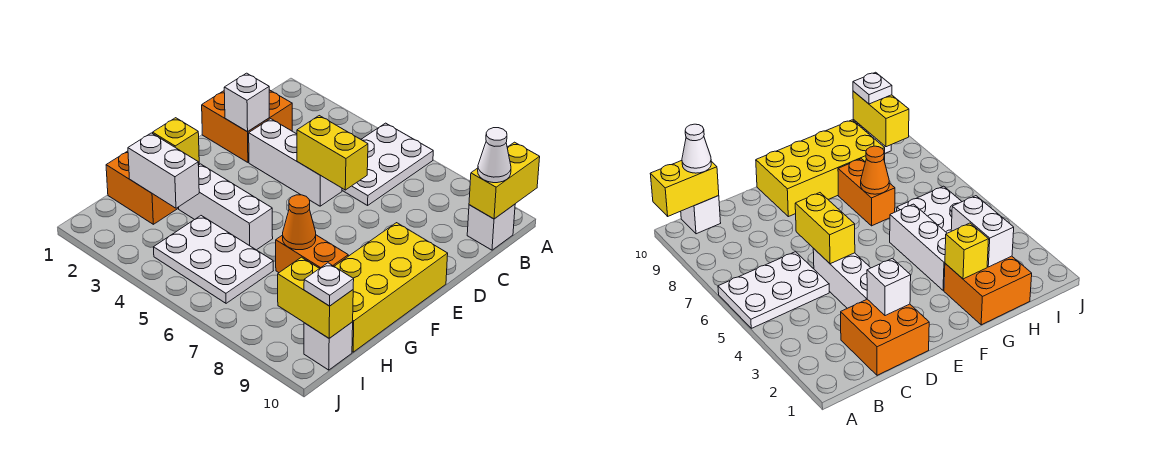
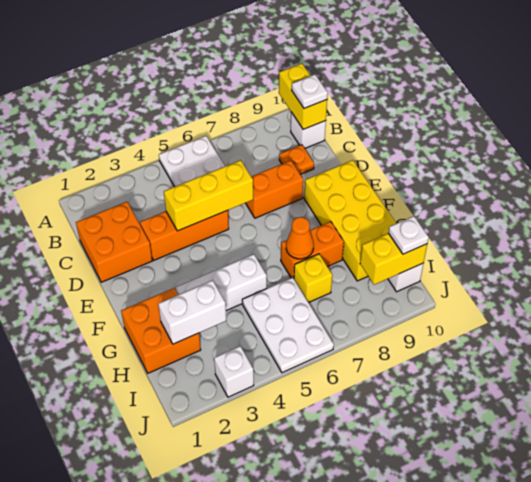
white 1x1 cone [478,128,511,183] -> white 1x1 plate [292,75,328,108]
none -> orange 1x1 plate [279,145,314,175]
white 1x1 brick [224,73,269,132] -> white 1x1 brick moved to [214,346,254,397]
white 1x3 brick [249,119,342,206] -> orange 1x3 brick [140,210,229,260]
yellow 1x2 brick [297,116,368,190] -> yellow 1x3 brick [164,160,253,231]
none -> orange 1x2 brick [246,161,303,218]
yellow 1x1 brick [153,118,199,163] -> yellow 1x1 brick moved to [294,254,332,303]
white 2x3 plate [154,216,273,303] -> white 2x3 plate turned to [242,277,334,373]

